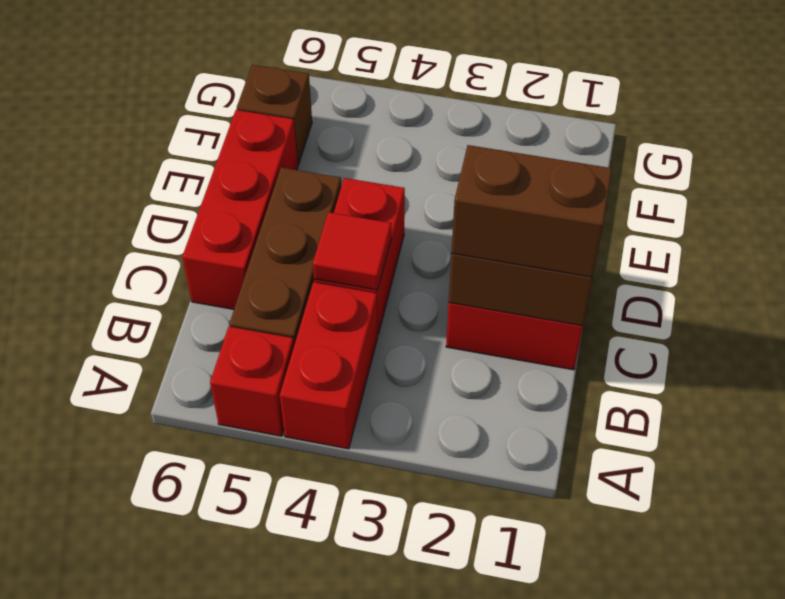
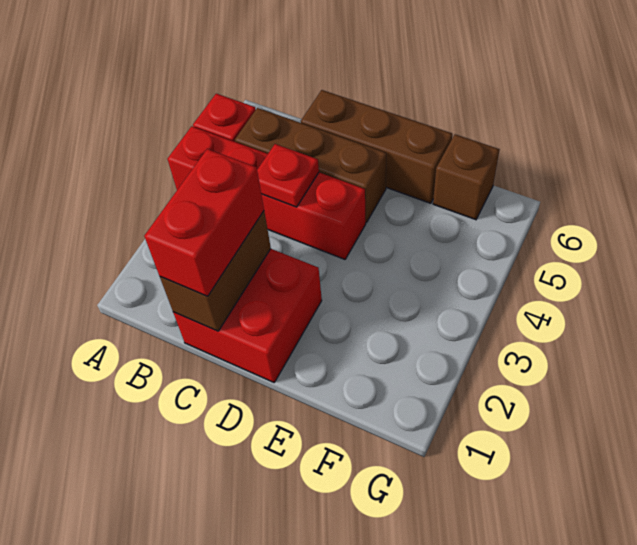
brown 1x2 brick [451,145,612,277] -> red 1x2 brick [144,149,264,296]
red 1x1 tile [313,212,391,290] -> red 1x1 plate [257,144,319,207]
red 1x3 brick [182,110,298,309] -> brown 1x3 brick [301,90,452,203]

